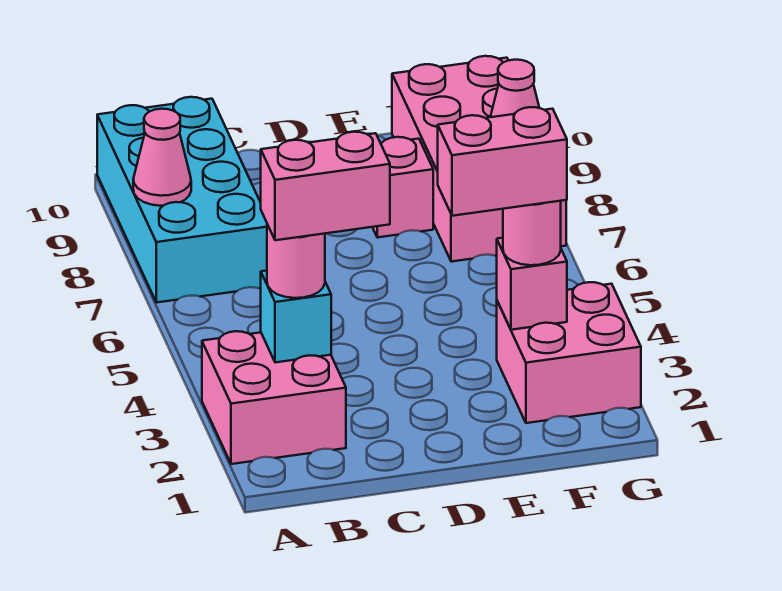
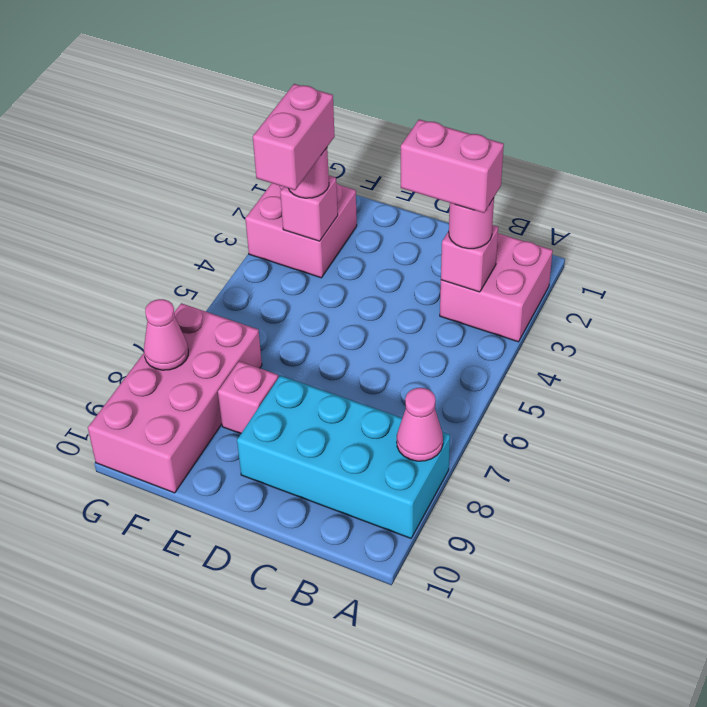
cyan 2x4 brick [97,97,267,303] -> cyan 2x4 brick turned to [237,376,450,538]
cyan 1x1 brick [261,271,331,363] -> pink 1x1 brick [441,225,498,292]
pink 1x2 brick [438,107,567,216] -> pink 1x2 brick turned to [253,84,335,190]

